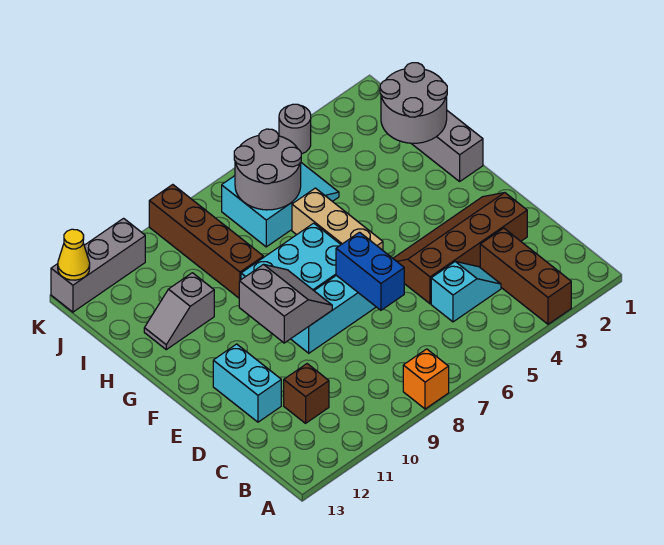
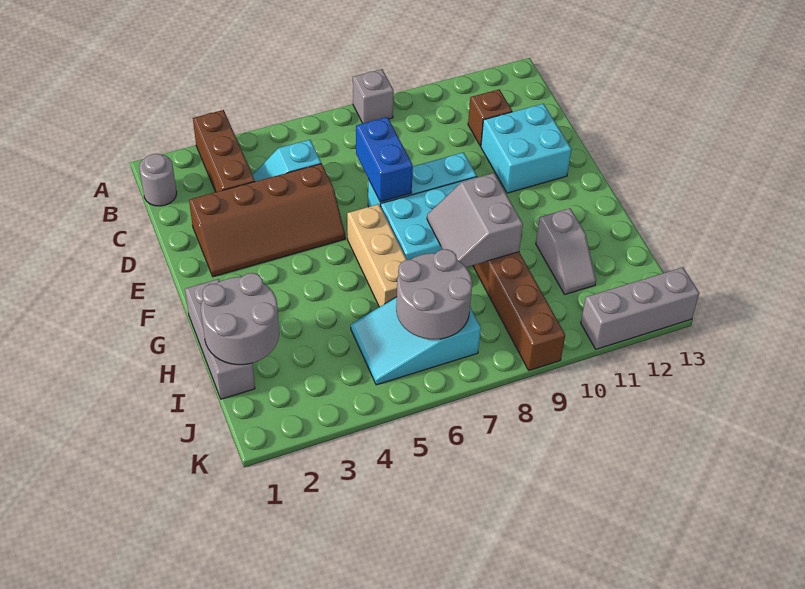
orange 1x1 brick [403,349,449,409] -> grey 1x1 brick [353,69,394,123]
cyan 1x2 brick [213,344,281,422] -> cyan 2x2 brick [481,104,572,193]
grey 2x2 slope [239,264,332,343] -> grey 2x2 slope moved to [427,173,523,267]
grey 1x2 slope [144,273,214,350] -> grey 1x2 slope turned to [536,208,596,294]
grey 1x1 round brick [279,104,311,154] -> grey 1x1 round brick moved to [139,154,177,206]
yellow 1x1 cone [58,229,90,280] -> none

